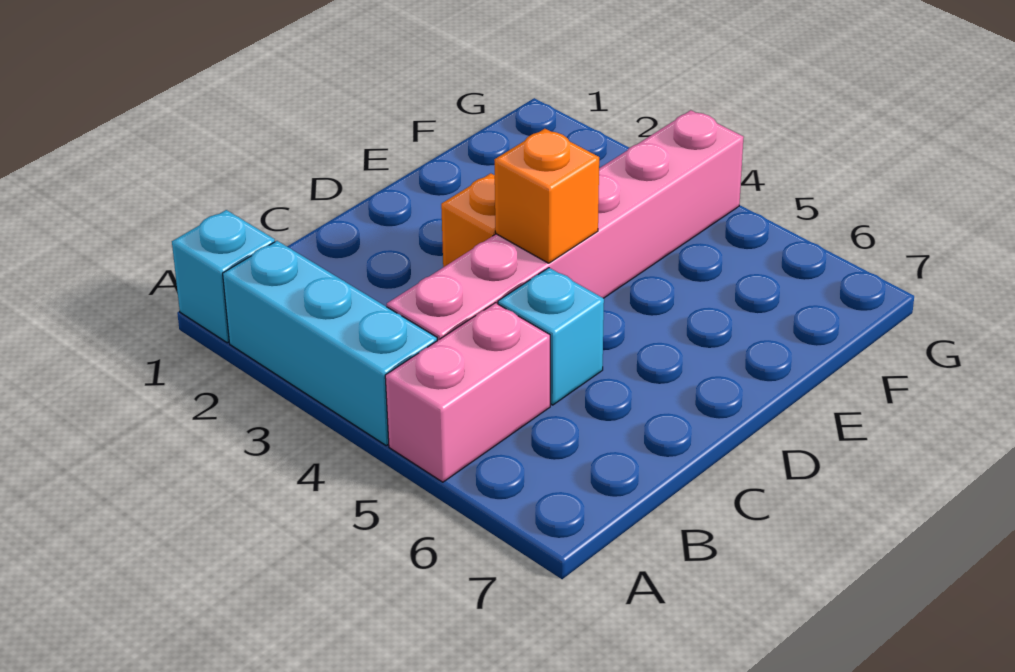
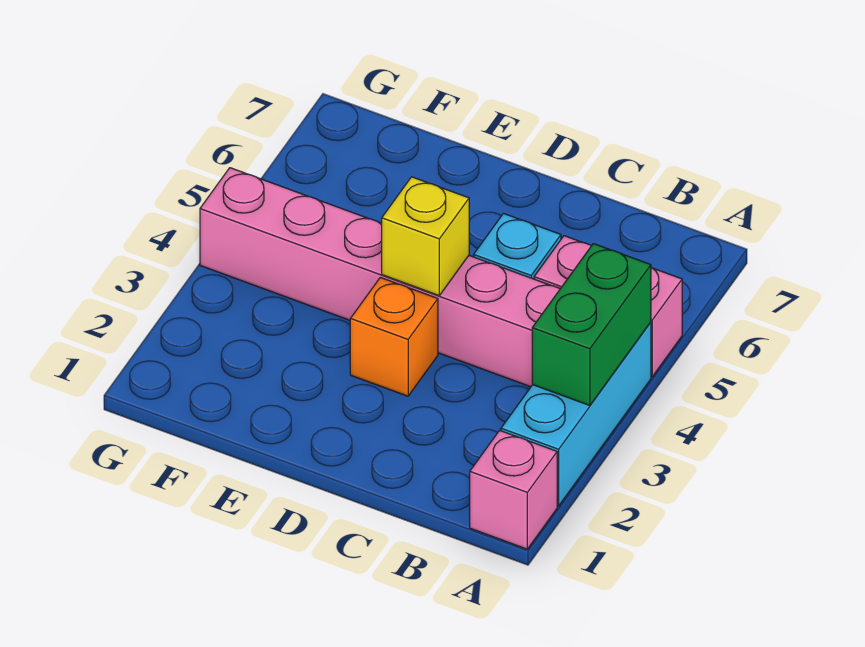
cyan 1x1 brick [172,210,275,343] -> pink 1x1 brick [470,430,557,549]
none -> green 1x2 brick [532,244,651,406]
orange 1x1 brick [494,129,599,263] -> yellow 1x1 brick [382,177,469,296]

